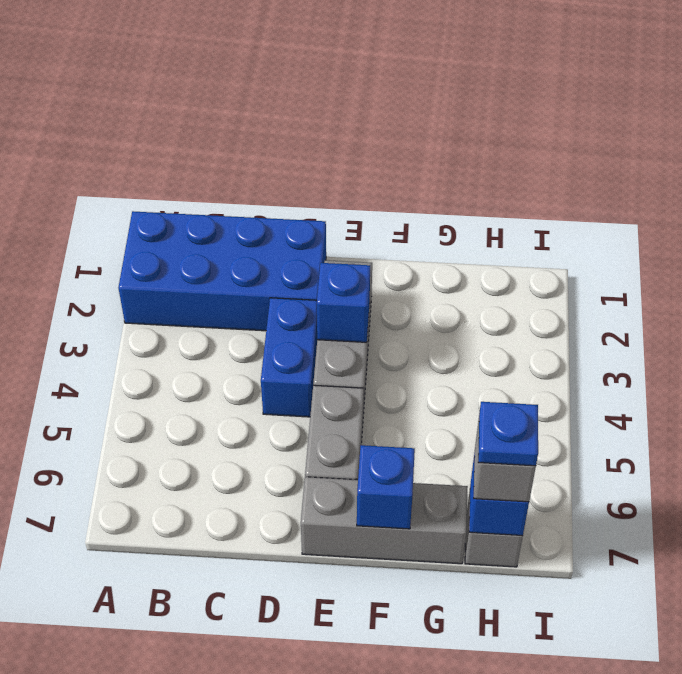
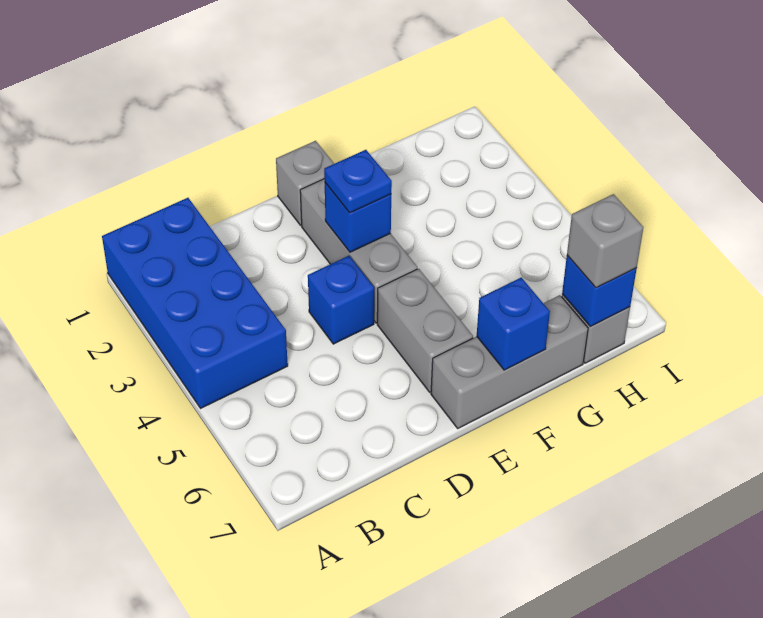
blue 2x4 brick [119,211,326,331] -> blue 2x4 brick turned to [102,198,288,408]
blue 1x2 brick [261,298,317,417] -> blue 1x1 brick [308,256,374,344]
none -> grey 1x1 brick [276,141,334,225]
blue 1x1 plate [478,402,538,466] -> blue 1x1 plate moved to [324,150,392,213]

